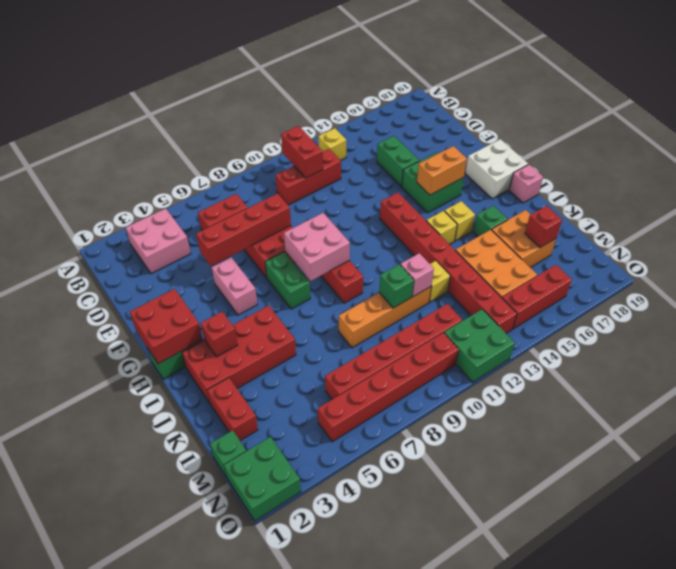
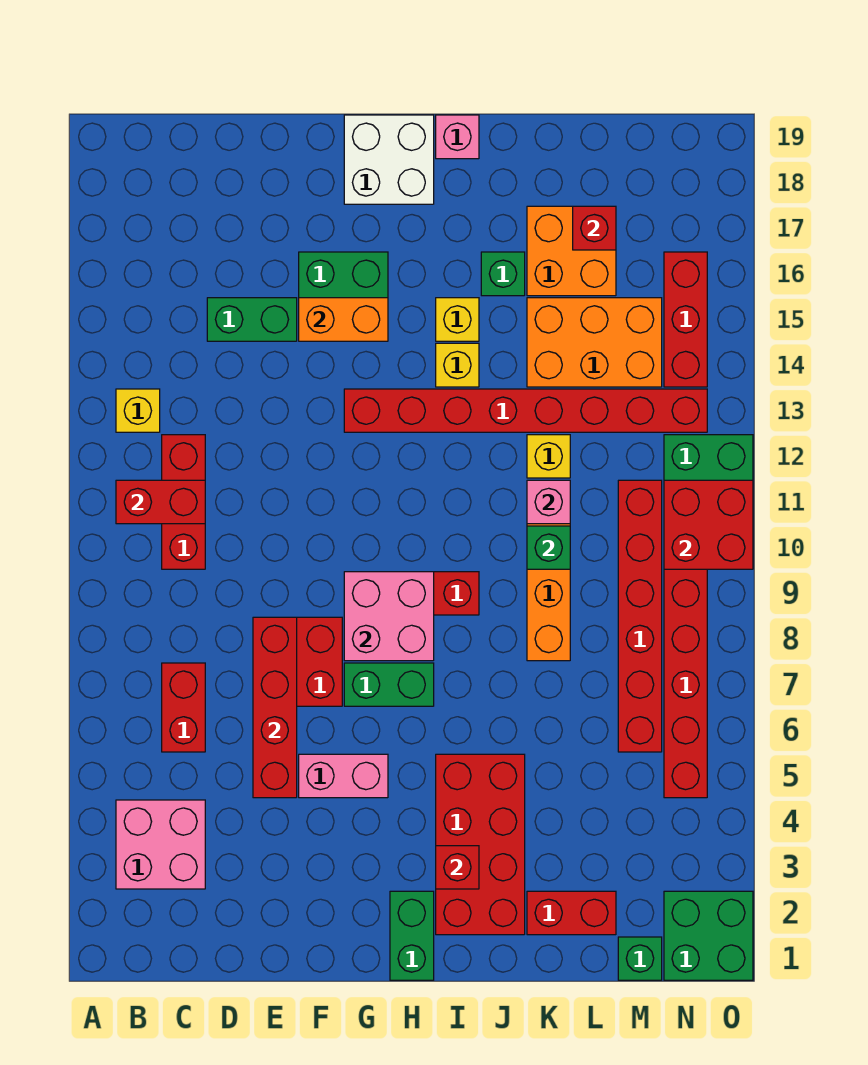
red 2x2 brick [130,289,203,364] -> red 2x2 brick moved to [664,480,753,569]
orange 1x2 brick [417,146,467,195] -> orange 1x2 brick turned to [299,298,388,341]

